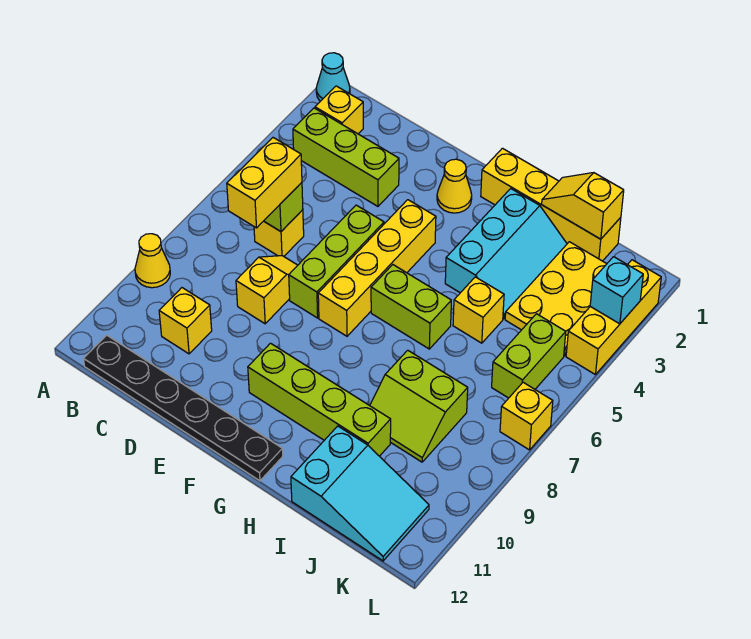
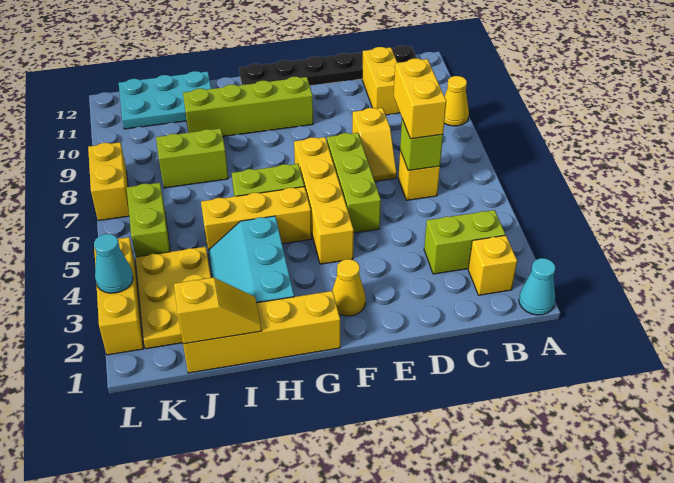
lime 1x3 brick [293,108,399,206] -> lime 1x2 brick [424,210,505,274]
yellow 1x1 brick [159,288,212,354] -> yellow 1x2 brick [362,47,400,115]
yellow 1x1 brick [453,277,504,343] -> yellow 1x3 brick [201,187,312,250]
cyan 2x3 slope [291,426,429,561] -> cyan 2x3 plate [119,71,211,129]
cyan 1x1 brick [590,257,643,324] -> cyan 1x1 cone [94,234,133,293]
yellow 1x1 brick [500,382,553,450] -> yellow 1x2 brick [88,142,129,221]

